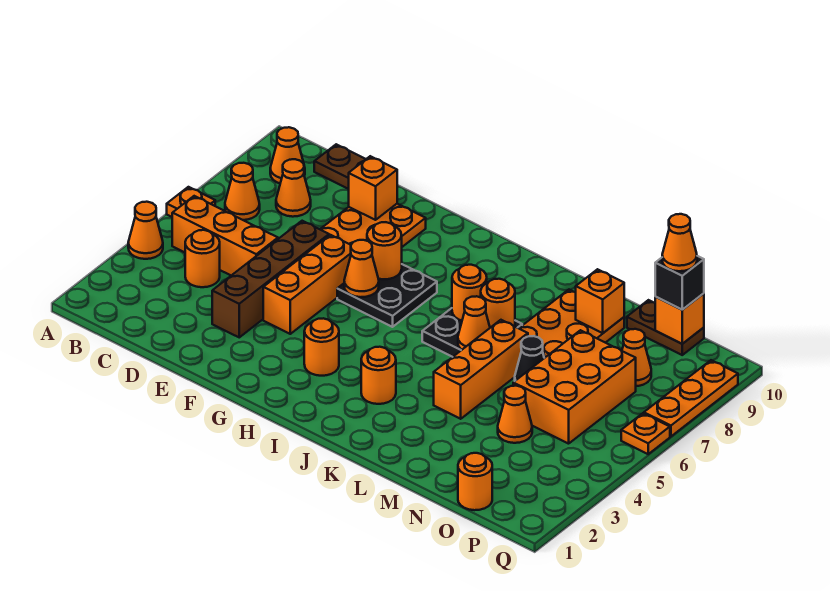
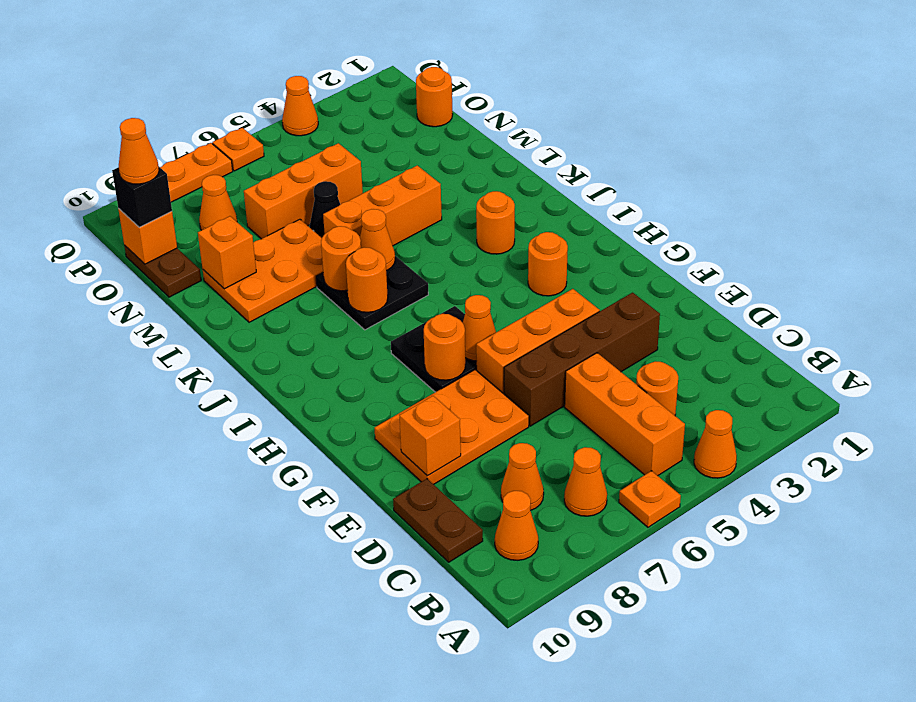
orange 1x1 cone [498,386,532,443] -> orange 1x1 cone moved to [282,76,318,136]
orange 2x3 brick [513,330,636,444] -> orange 1x3 brick [244,143,363,239]

